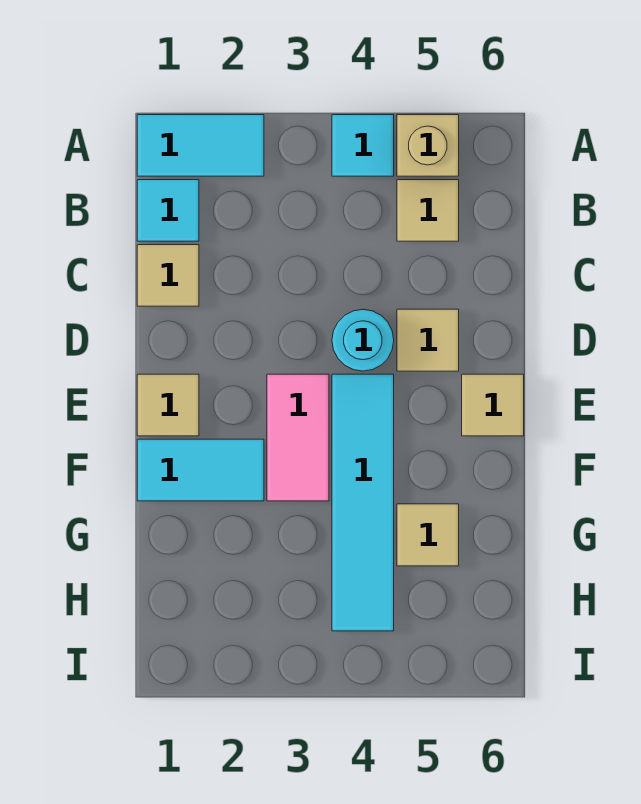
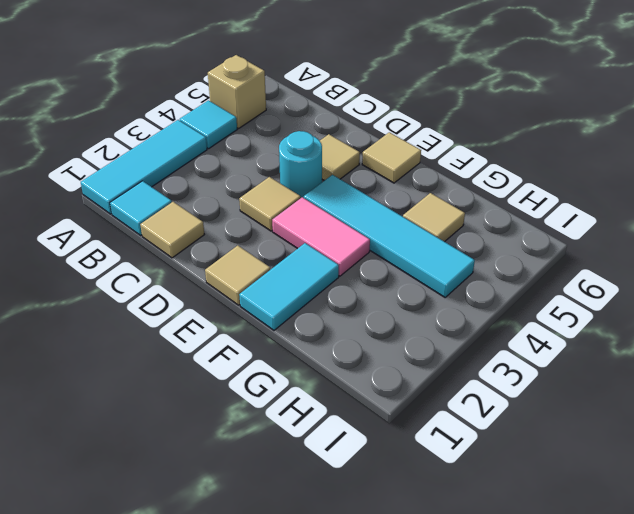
cyan 1x2 tile [137,115,264,176] -> cyan 1x3 tile [81,120,207,214]
tan 1x1 tile [397,180,459,241] -> tan 1x1 tile moved to [239,177,301,231]

